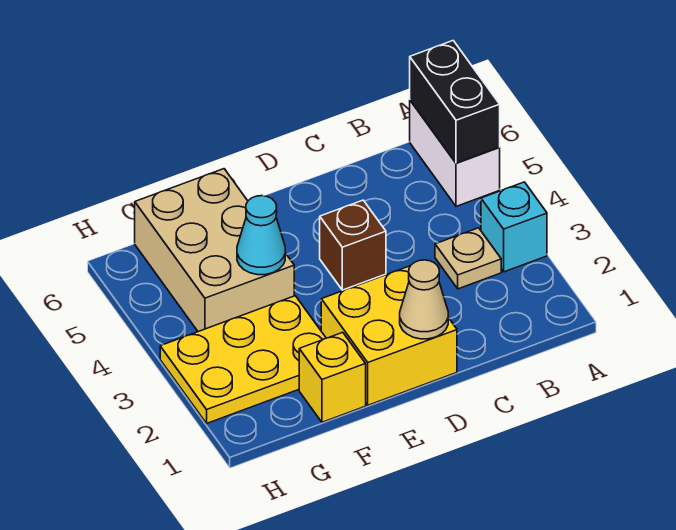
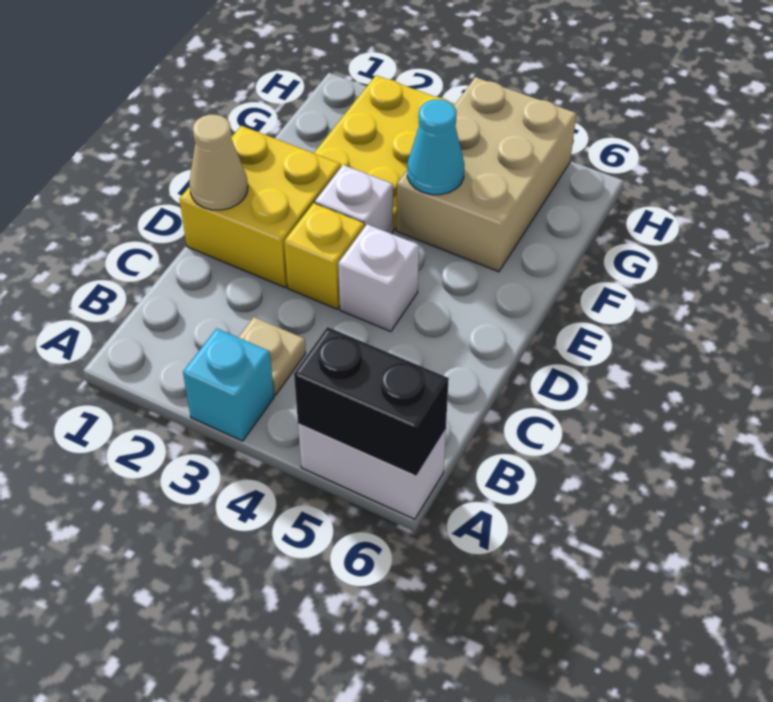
brown 1x1 brick [320,200,386,290] -> white 1x1 brick [338,224,419,332]
none -> white 1x1 brick [315,165,393,234]
yellow 1x1 brick [299,332,366,422] -> yellow 1x1 brick moved to [284,203,364,309]
tan 2x3 brick [135,169,294,332] -> tan 2x3 brick turned to [397,77,577,272]

